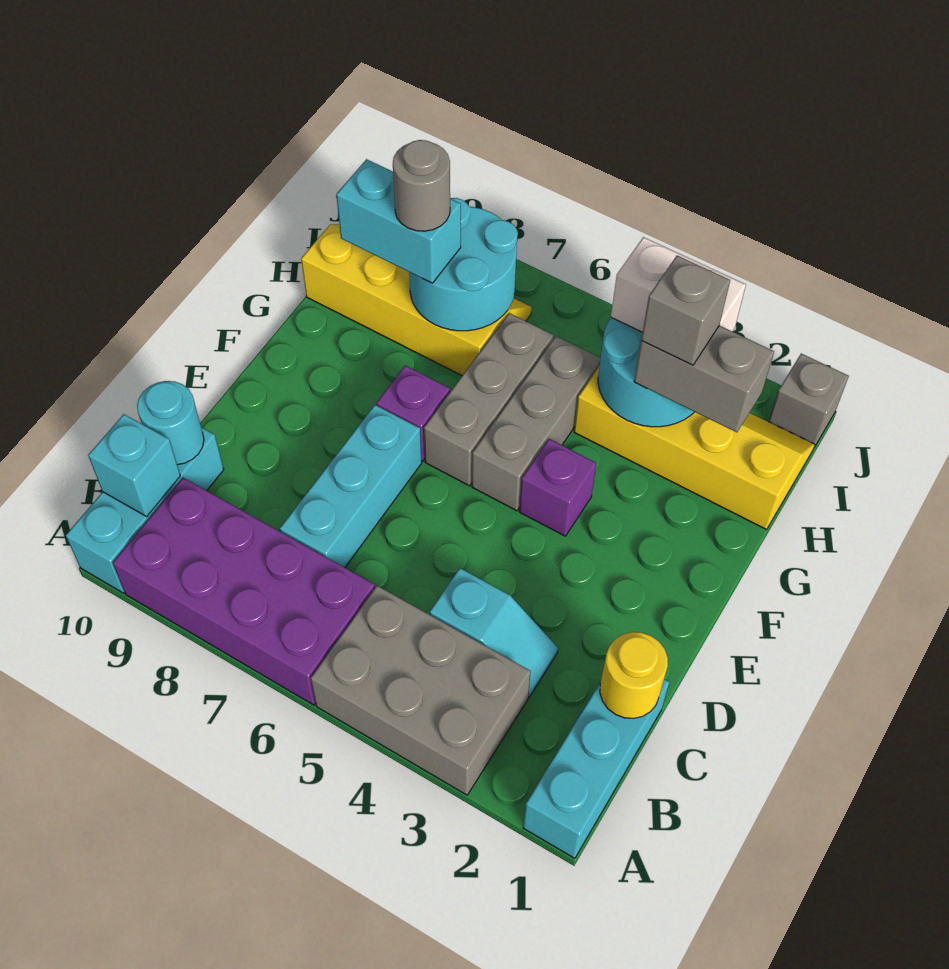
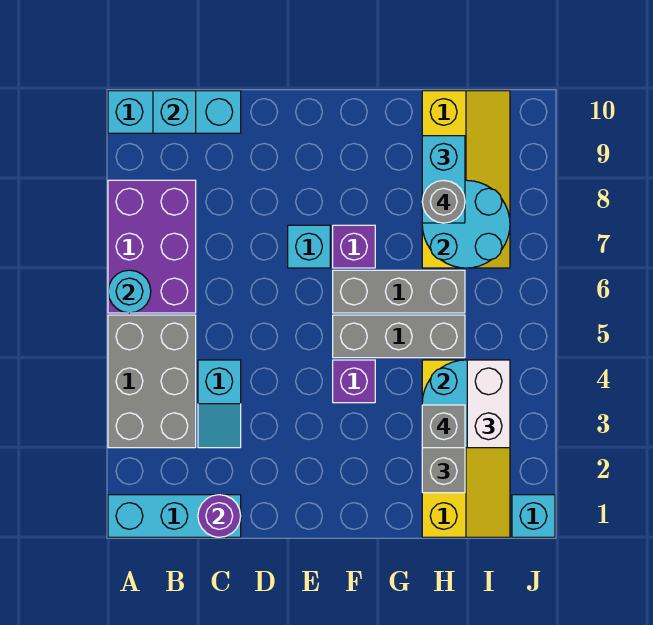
purple 2x4 brick [113,478,375,705] -> purple 2x3 brick [108,180,196,313]
yellow 1x1 round brick [600,632,668,718] -> purple 1x1 round brick [198,495,241,537]
cyan 1x3 brick [280,405,422,567] -> cyan 1x1 brick [288,225,330,268]
cyan 1x1 round brick [137,381,204,465] -> cyan 1x1 round brick moved to [108,270,151,313]
grey 1x1 brick [769,354,849,447] -> cyan 1x1 brick [512,495,555,537]

